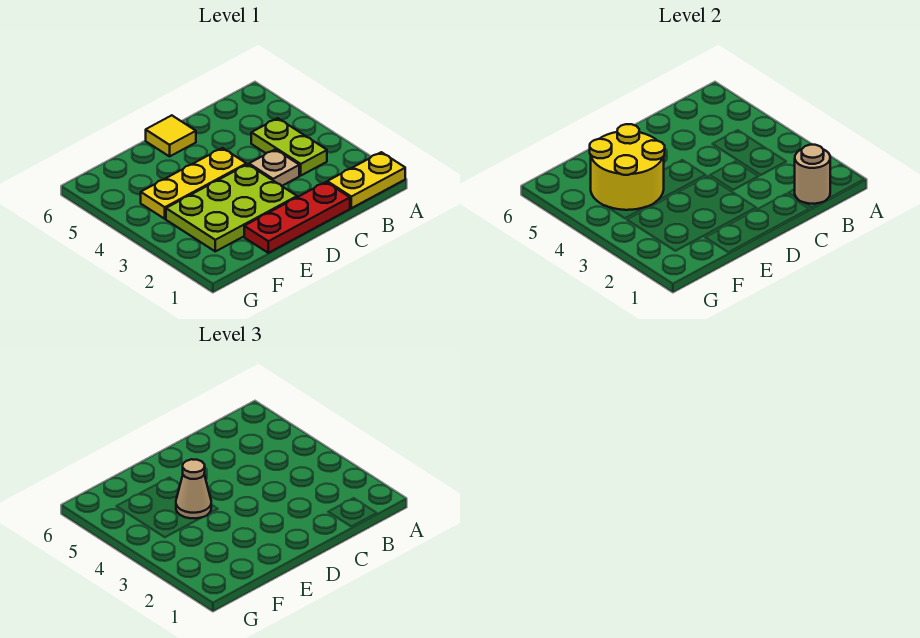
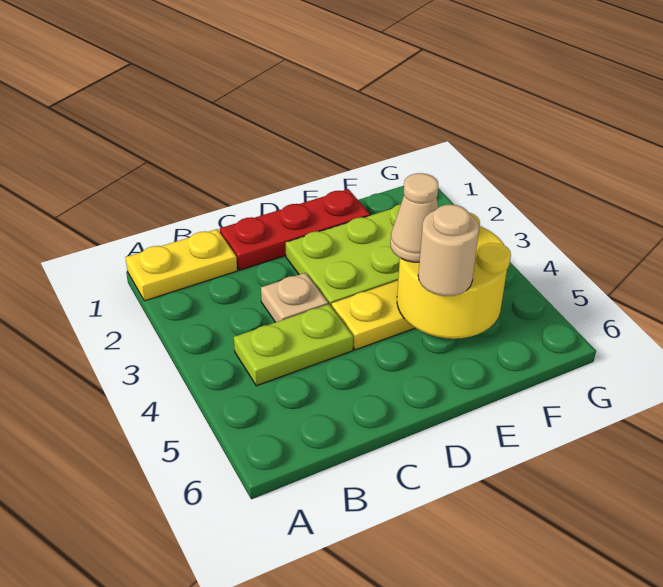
tan 1x1 round brick [795,145,830,204] -> tan 1x1 round brick moved to [418,204,479,296]
lime 1x2 plate [251,118,327,175] -> lime 1x2 plate turned to [234,304,353,386]
yellow 1x1 tile [146,115,196,156] -> none

